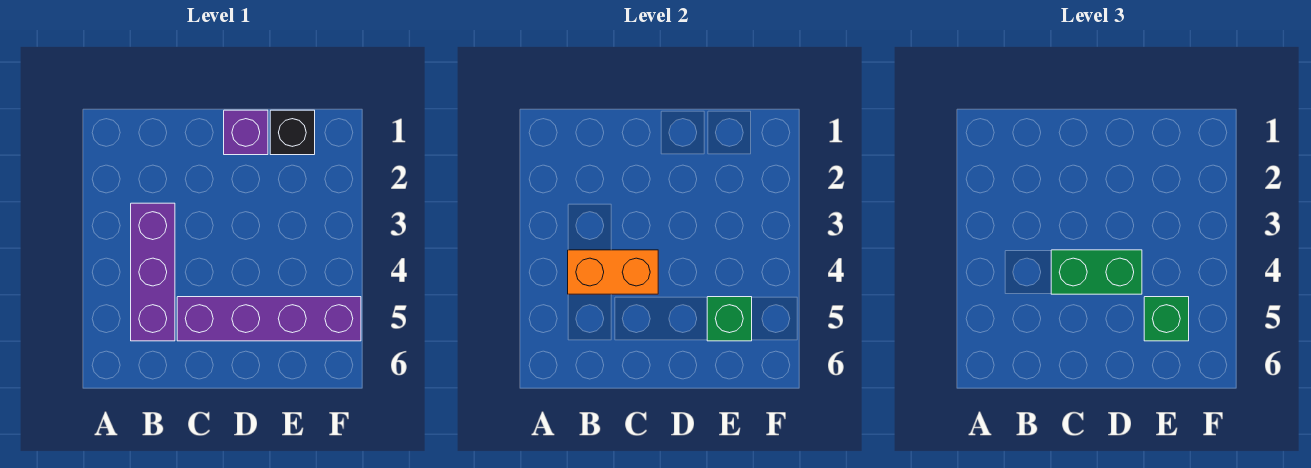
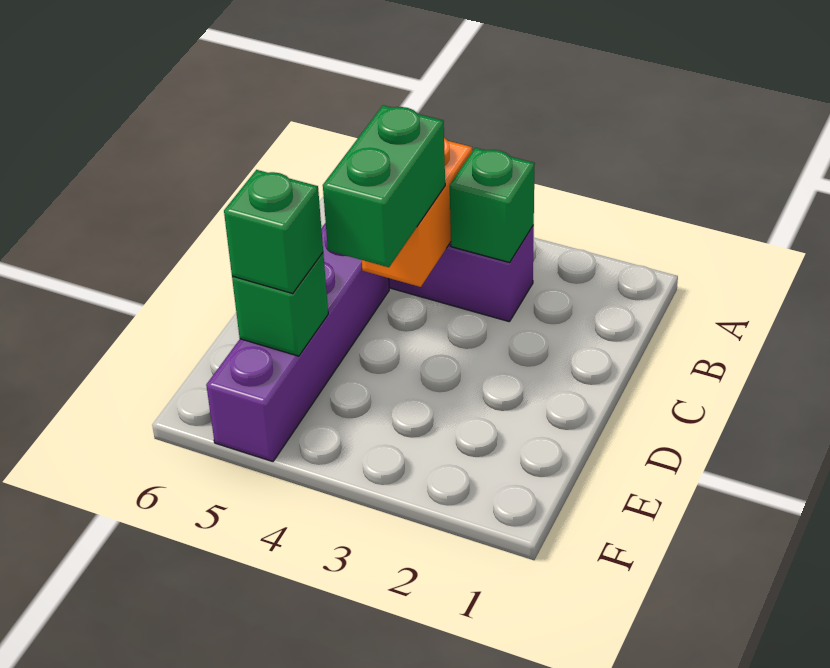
none -> green 1x1 brick [450,148,535,262]
purple 1x1 brick [224,110,268,155] -> none
black 1x1 brick [270,110,315,155] -> none

